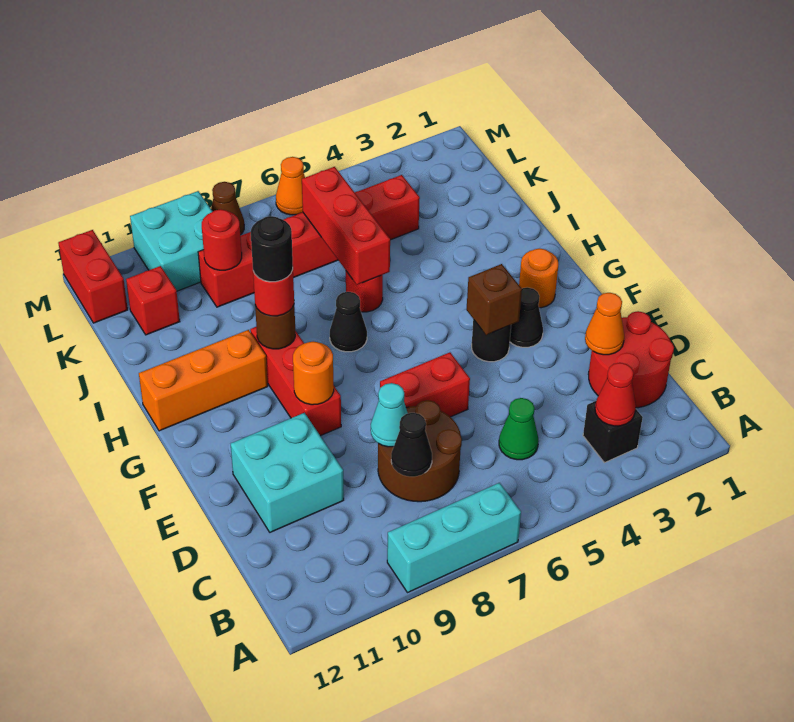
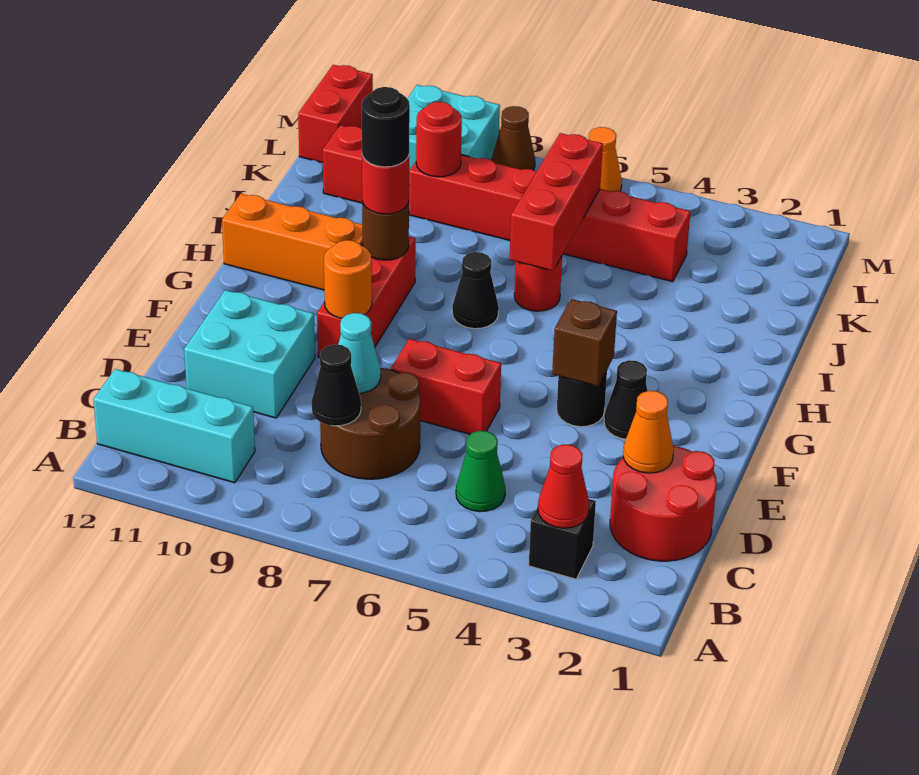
cyan 1x3 brick [387,483,521,593] -> cyan 1x3 brick moved to [93,369,255,483]
orange 1x1 round brick [519,249,558,308] -> none

